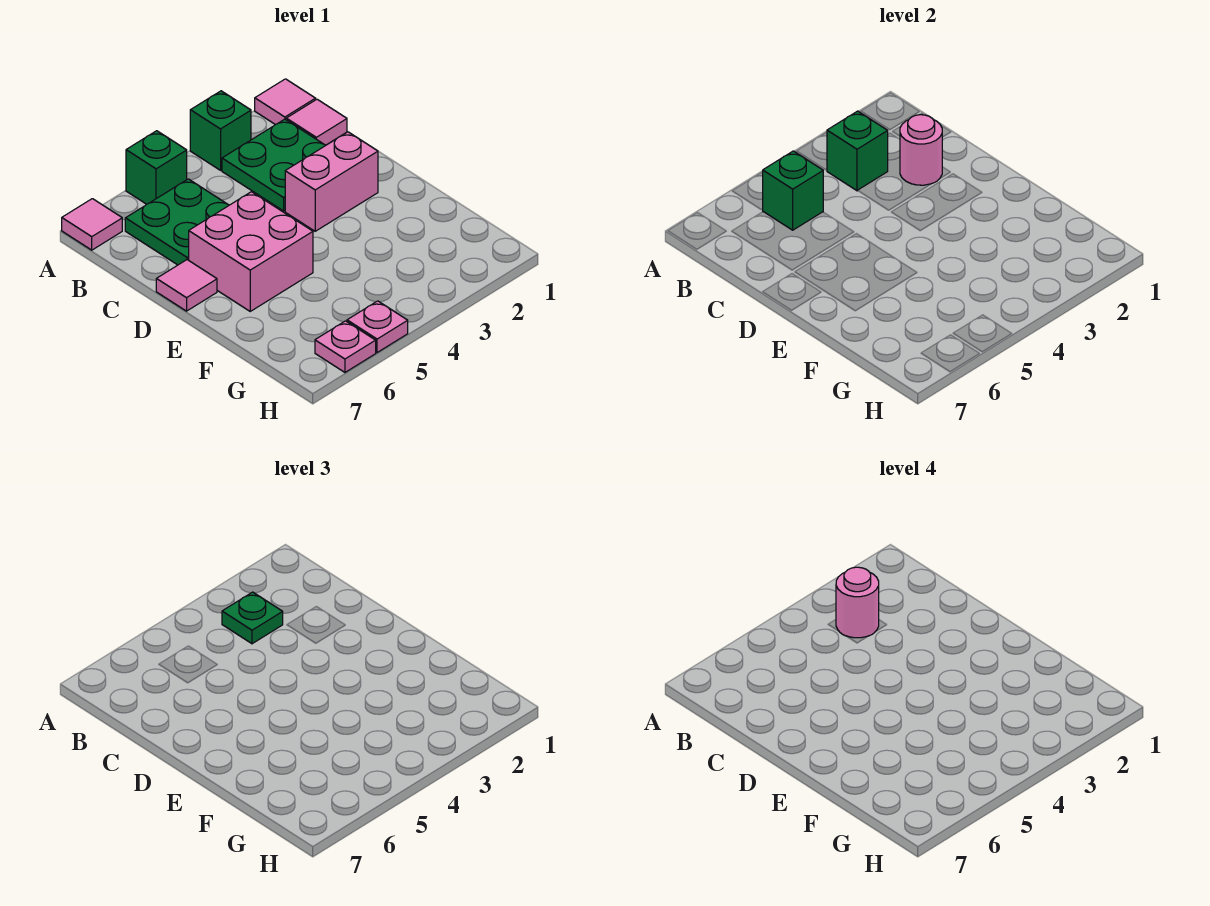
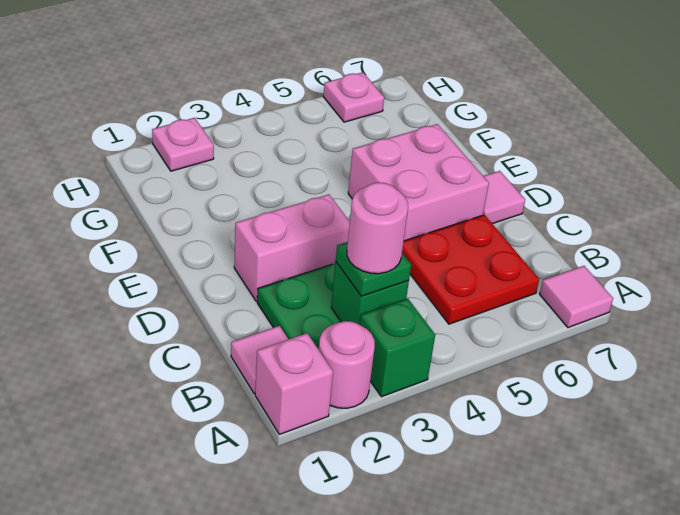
pink 1x1 tile [255,79,316,125] -> pink 1x1 brick [255,333,333,434]
green 1x1 brick [126,131,187,204] -> none
green 2x2 plate [125,179,229,265] -> red 2x2 plate [402,215,539,324]
green 1x1 brick [763,151,823,230] -> none
pink 1x1 round brick [900,115,942,185] -> pink 1x1 round brick moved to [319,321,375,408]
pink 1x1 plate [347,301,408,353] -> pink 1x1 plate moved to [152,118,214,171]

